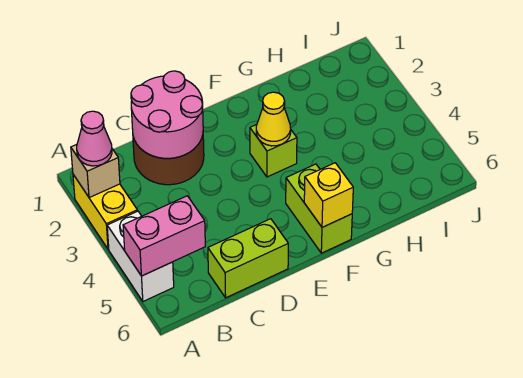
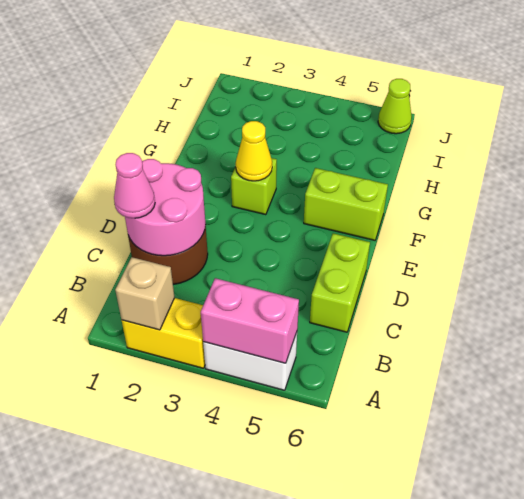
pink 1x1 cone [77,111,112,166] -> pink 1x1 cone moved to [114,153,155,218]
pink 1x2 brick [123,196,205,276] -> pink 1x2 brick turned to [201,278,299,363]
yellow 1x1 brick [304,163,353,227] -> none
none -> lime 1x1 cone [378,79,412,134]

